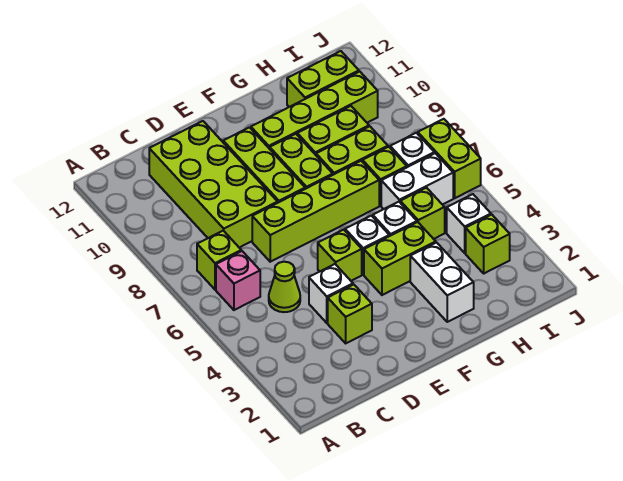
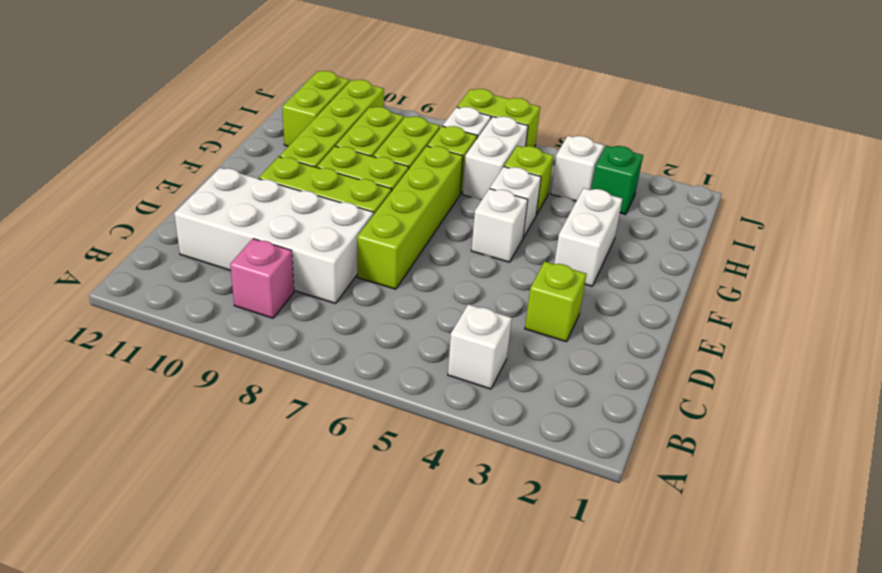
pink 1x1 brick [216,251,260,310] -> pink 1x1 brick moved to [230,239,294,318]
lime 1x1 brick [197,231,241,290] -> none
lime 1x1 cone [269,262,300,312] -> none
lime 2x4 brick [149,121,278,248] -> white 2x4 brick [174,168,373,303]
white 1x1 brick [309,264,353,323] -> white 1x1 brick moved to [448,304,512,389]
lime 1x1 brick [318,230,362,281] -> none
lime 1x2 brick [364,222,436,295] -> none
white 1x2 brick [410,243,474,322] -> white 1x2 brick turned to [554,188,622,286]
lime 1x1 brick [466,215,510,273] -> green 1x1 brick [591,146,643,215]

